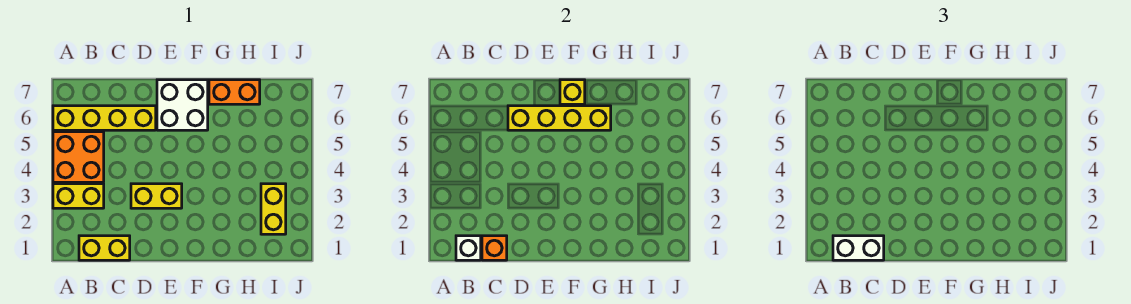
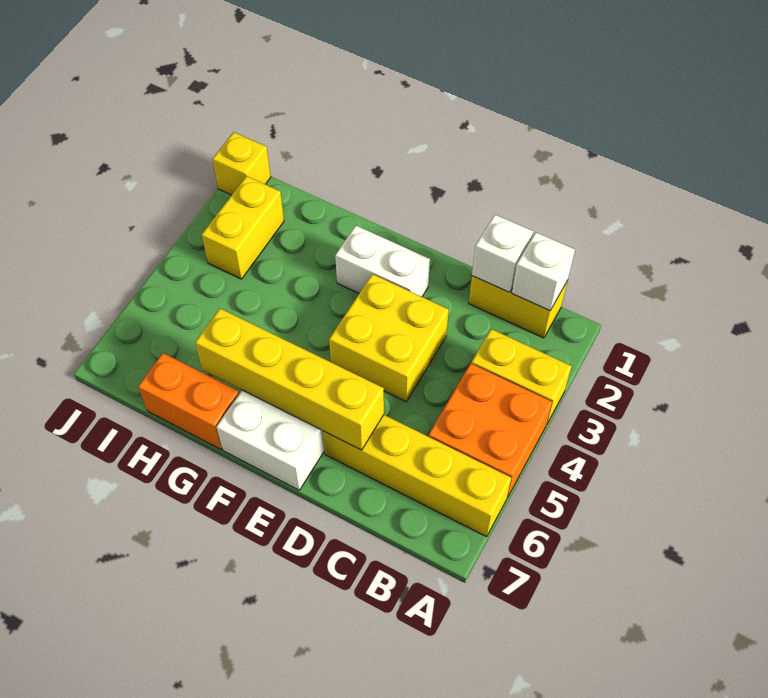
white 1x2 brick [833,236,884,260] -> white 1x2 brick moved to [335,226,430,297]
orange 1x1 brick [482,236,507,260] -> white 1x1 brick [472,215,534,292]
yellow 1x2 brick [131,184,182,208] -> yellow 2x2 brick [329,274,449,402]
yellow 1x1 brick [560,80,585,104] -> yellow 1x1 brick moved to [212,132,271,195]

